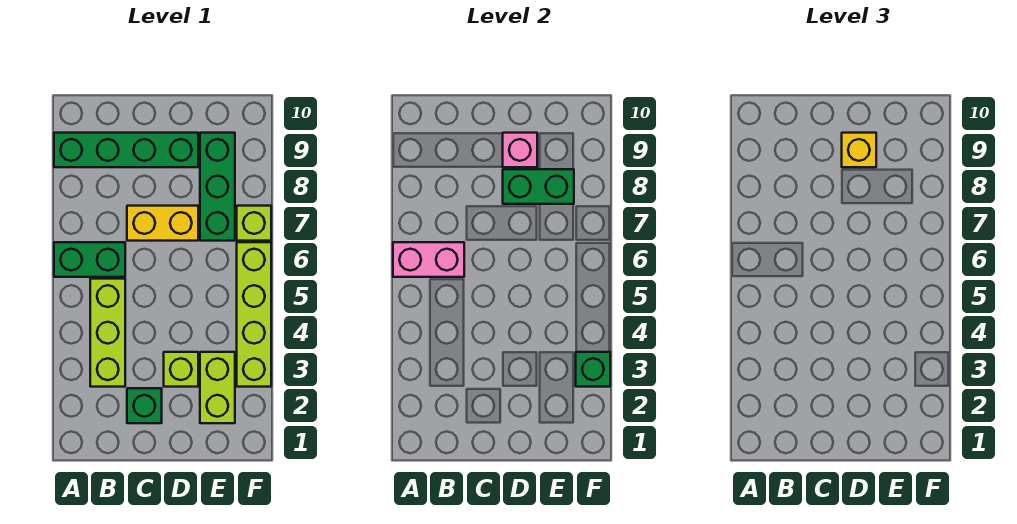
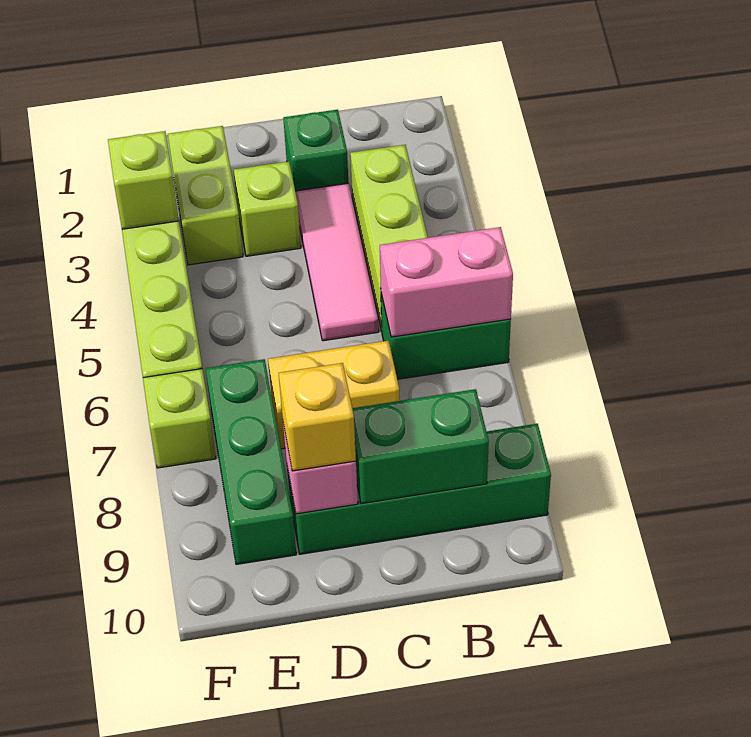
none -> pink 1x3 tile [295,183,379,341]
green 1x2 brick [503,169,574,204] -> green 1x2 brick moved to [352,389,489,504]
green 1x1 brick [576,352,610,387] -> lime 1x1 brick [108,131,179,229]

